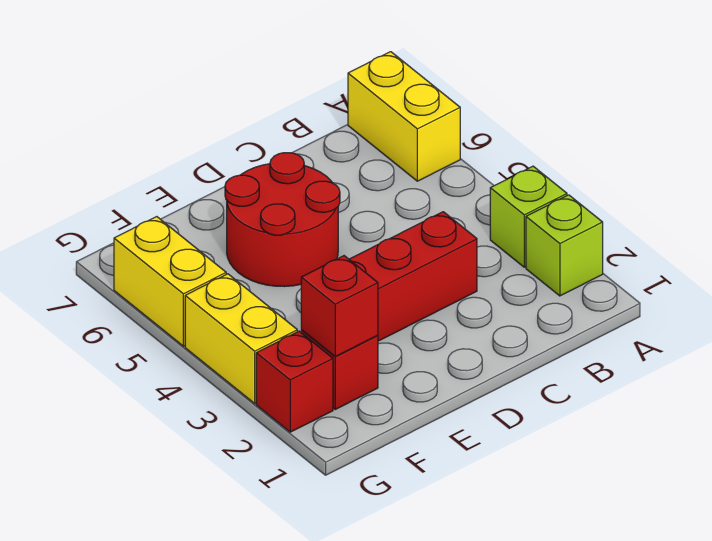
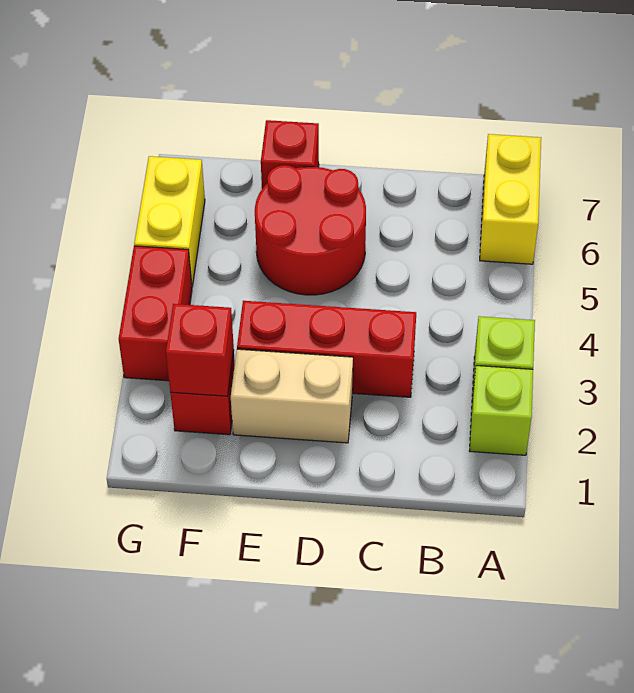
none -> tan 1x2 brick [231,349,353,443]
red 1x1 brick [256,331,333,432] -> red 1x1 brick moved to [261,120,319,189]
yellow 1x2 brick [185,274,297,403] -> red 1x2 brick [119,246,192,381]

